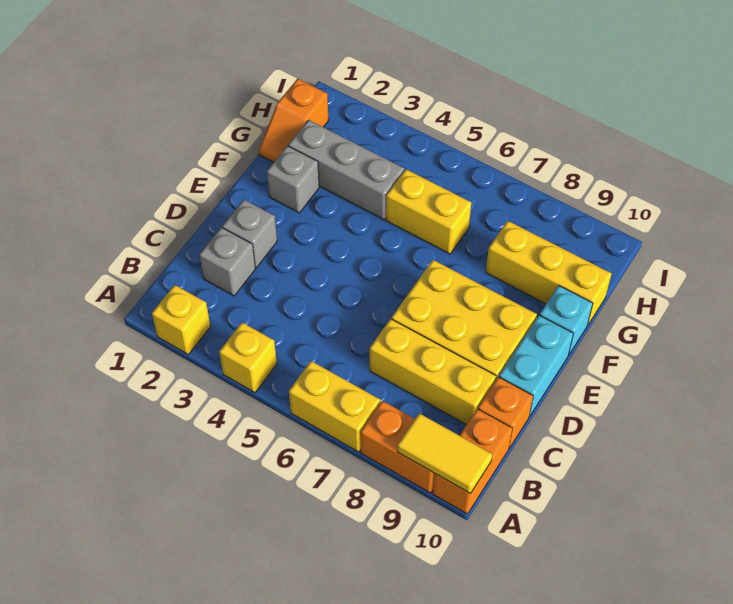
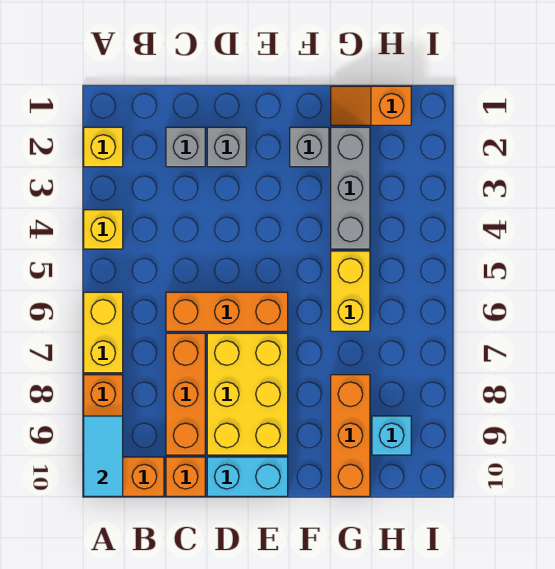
yellow 1x2 tile [397,413,492,494] -> cyan 1x2 tile [84,416,123,496]
none -> orange 1x3 brick [166,292,288,331]
yellow 1x3 brick [370,319,496,425] -> orange 1x3 brick [166,333,205,455]
cyan 1x1 brick [540,285,593,355] -> cyan 1x1 brick moved to [372,416,411,455]
yellow 1x3 brick [486,221,612,326] -> orange 1x3 brick [331,375,370,496]

